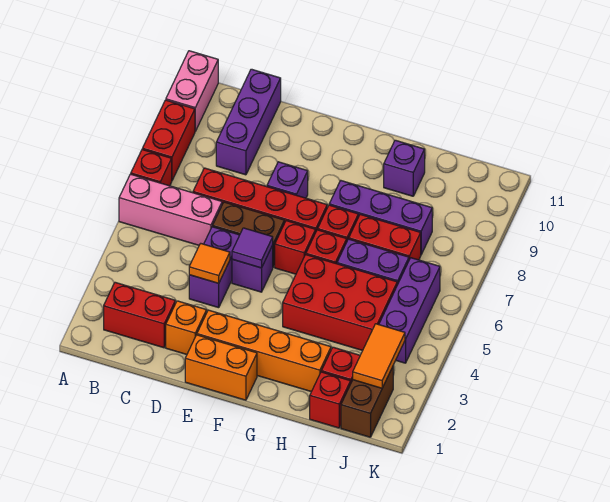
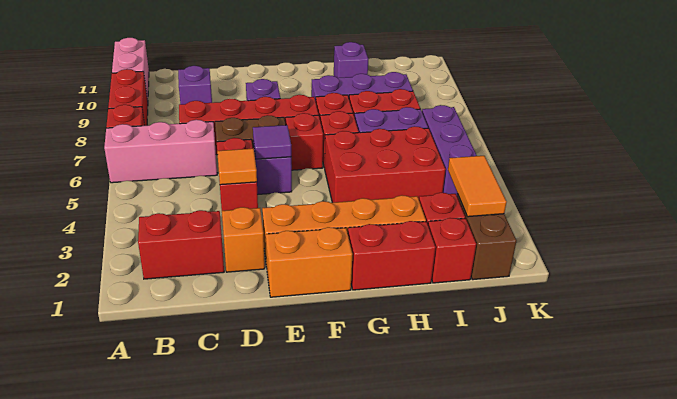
purple 1x3 brick [216,69,281,175] -> purple 1x1 brick [178,66,212,104]
purple 1x2 brick [189,227,239,308] -> red 1x2 brick [217,138,258,211]
none -> red 1x2 brick [348,221,436,290]

